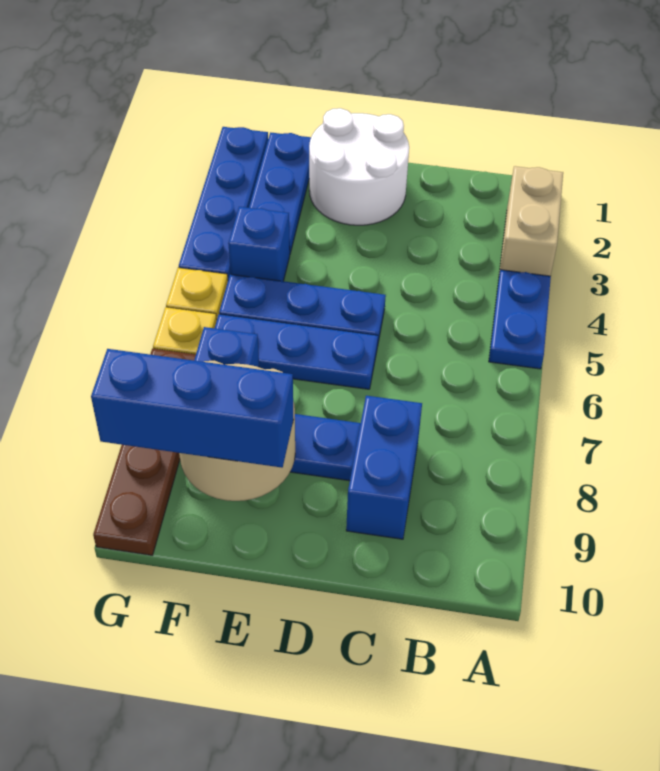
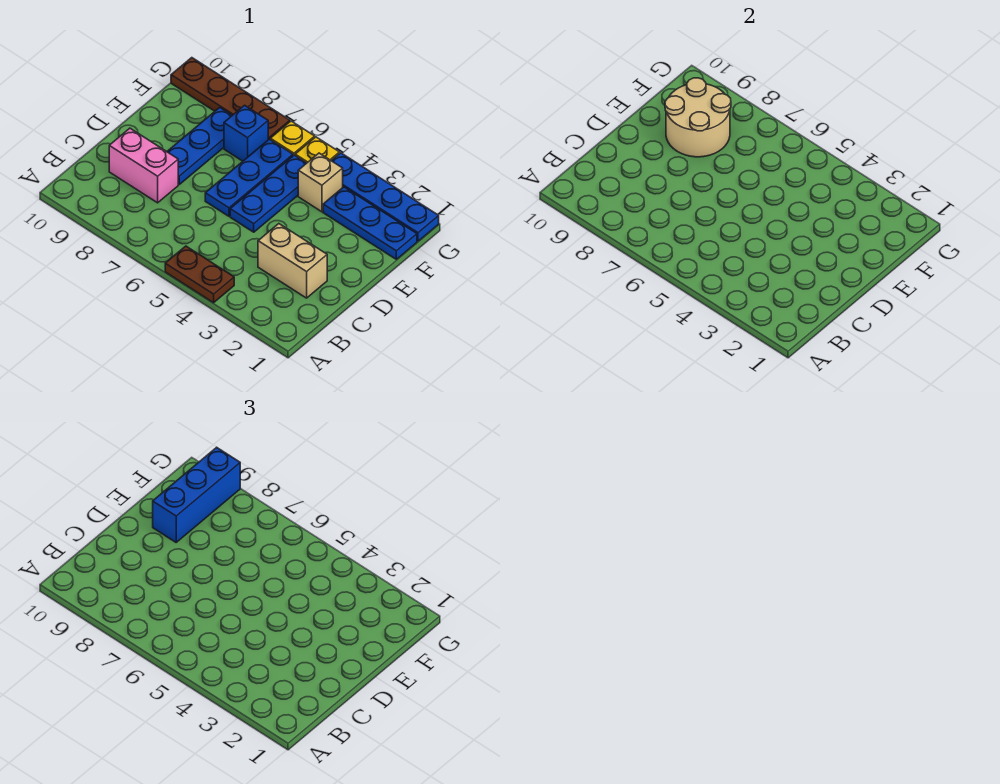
tan 1x2 brick [499,166,563,276] -> tan 1x2 brick moved to [258,224,327,298]
blue 1x2 plate [489,270,551,369] -> brown 1x2 plate [165,246,234,303]
blue 1x2 brick [346,396,422,539] -> pink 1x2 brick [109,128,178,203]
white 2x2 round brick [309,108,409,225] -> none
blue 1x1 brick [228,207,290,281] -> tan 1x1 brick [298,153,343,212]

